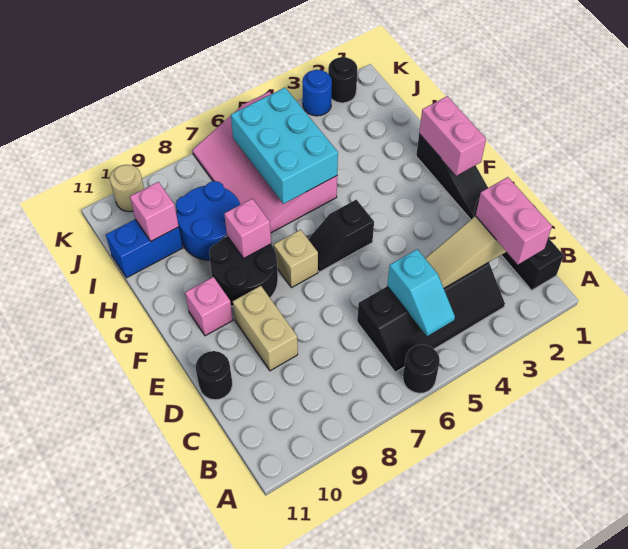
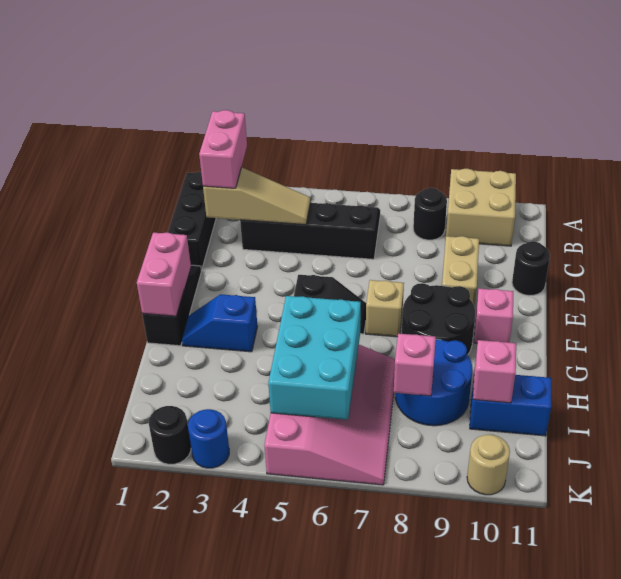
black 1x1 round brick [403,345,440,393] -> black 1x1 round brick moved to [413,188,447,240]
none -> tan 2x2 brick [446,169,516,246]
cyan 1x2 slope [387,249,455,336] -> none
none -> blue 1x2 slope [182,294,258,352]
pink 1x1 brick [224,199,271,258] -> pink 1x1 brick moved to [394,334,436,396]

